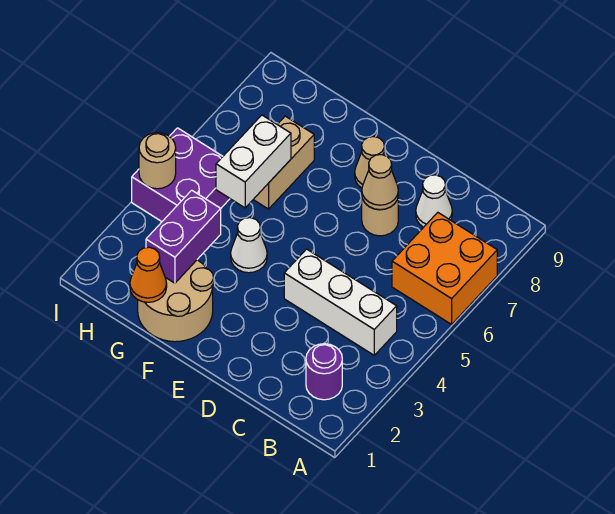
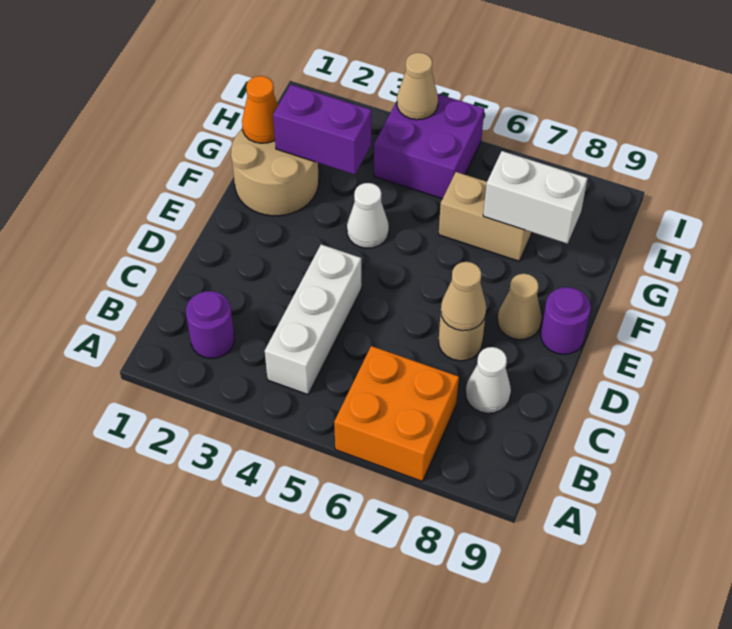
none -> purple 1x1 round brick [541,287,591,354]
white 1x2 brick [216,115,291,208] -> white 1x2 brick moved to [483,151,587,244]
tan 1x1 round brick [139,133,176,189] -> tan 1x1 cone [397,52,438,120]

